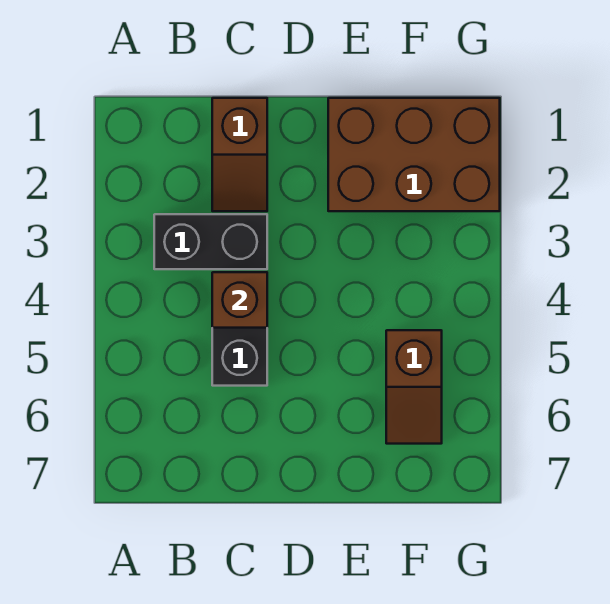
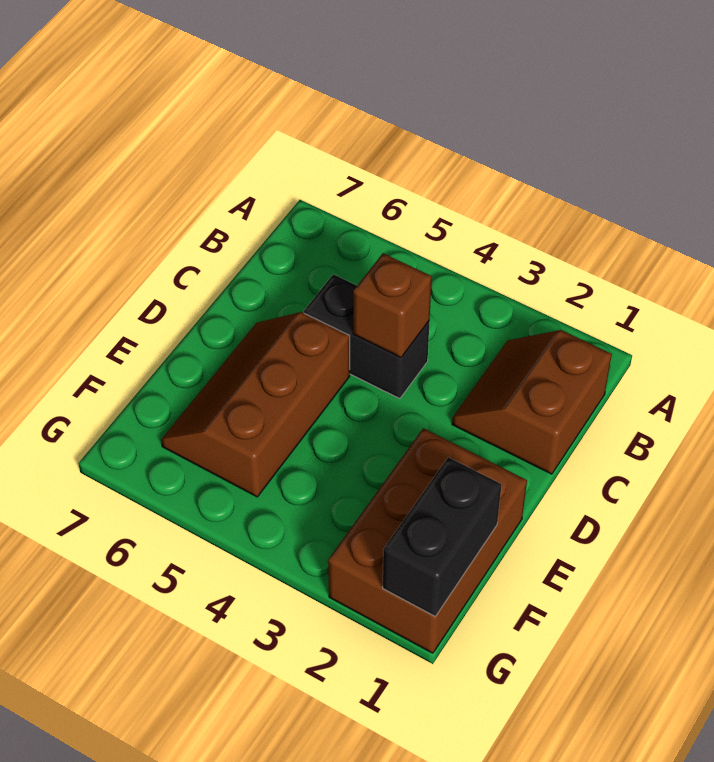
black 1x2 brick [154,214,267,269] -> black 1x2 brick moved to [383,457,502,616]
brown 1x2 slope [212,98,267,211] -> brown 2x2 slope [452,330,612,474]
brown 1x2 slope [386,330,442,444] -> brown 2x3 slope [161,312,350,497]

